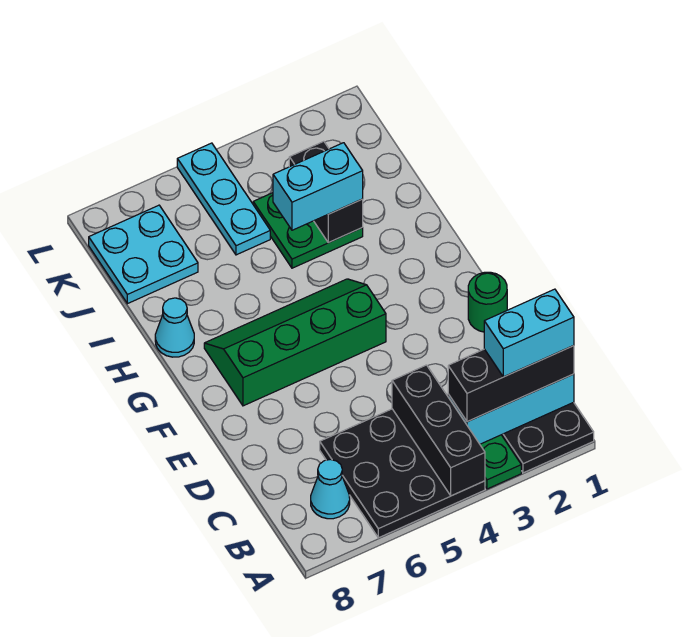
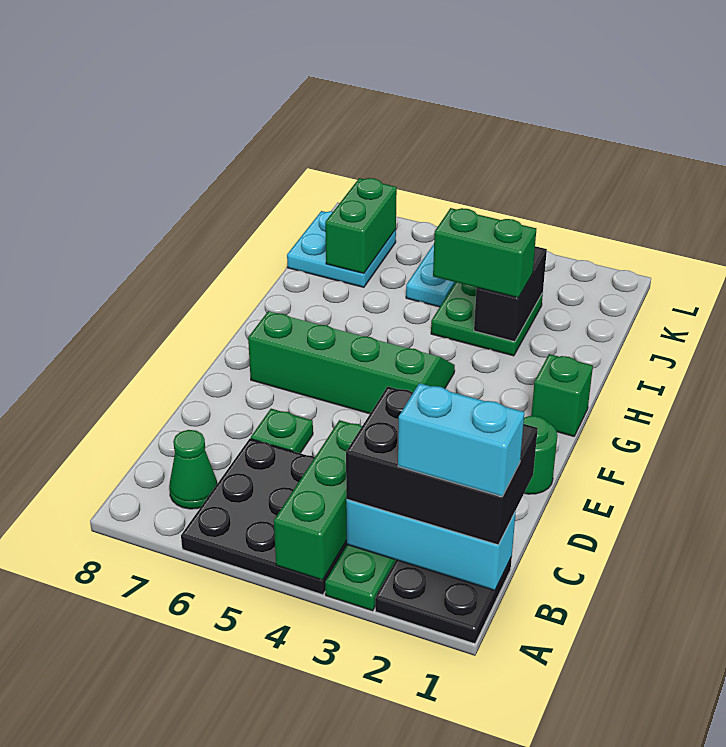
black 1x3 brick [392,365,485,496] -> green 1x3 brick [274,420,362,580]
black 1x3 brick [448,346,574,422] -> black 2x3 brick [346,387,538,545]
cyan 1x1 cone [311,459,350,519] -> green 1x1 cone [169,430,217,509]
none -> green 1x1 plate [251,409,313,453]
none -> green 1x1 brick [531,354,593,436]
cyan 1x1 cone [155,298,194,357] -> none
cyan 1x2 brick [273,143,363,230] -> green 1x2 brick [433,208,536,298]
none -> green 1x2 brick [325,178,397,274]

